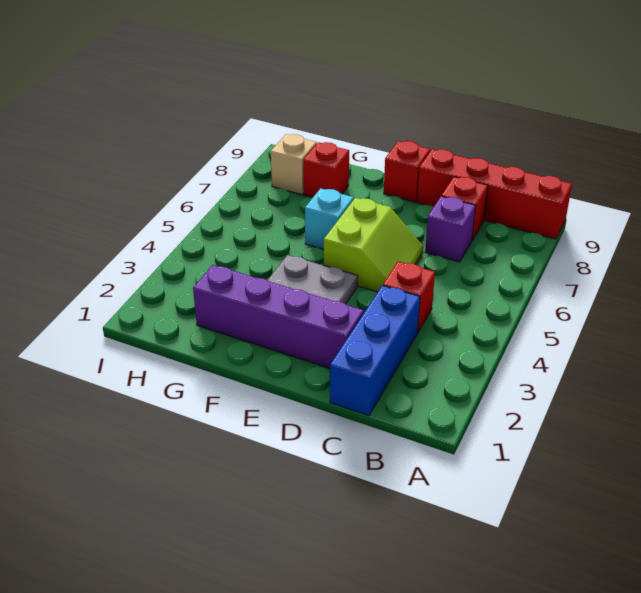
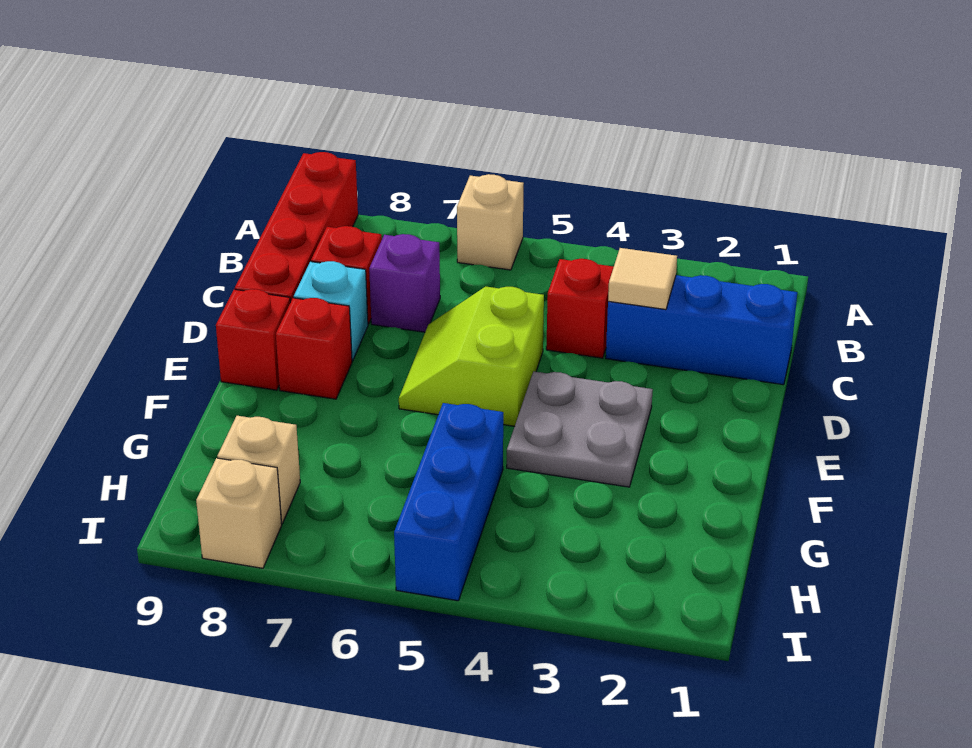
none -> tan 1x1 brick [457,174,524,270]
none -> tan 1x1 tile [608,248,677,310]
purple 1x4 brick [193,265,364,368] -> none
lime 2x2 slope [324,198,423,292] -> lime 2x2 slope turned to [399,287,544,426]
cyan 1x1 brick [305,188,354,249] -> cyan 1x1 brick moved to [294,261,368,361]
none -> blue 1x3 brick [394,403,503,601]
red 1x1 brick [303,142,349,197] -> red 1x1 brick moved to [276,298,352,399]
none -> tan 1x1 brick [196,458,282,568]

